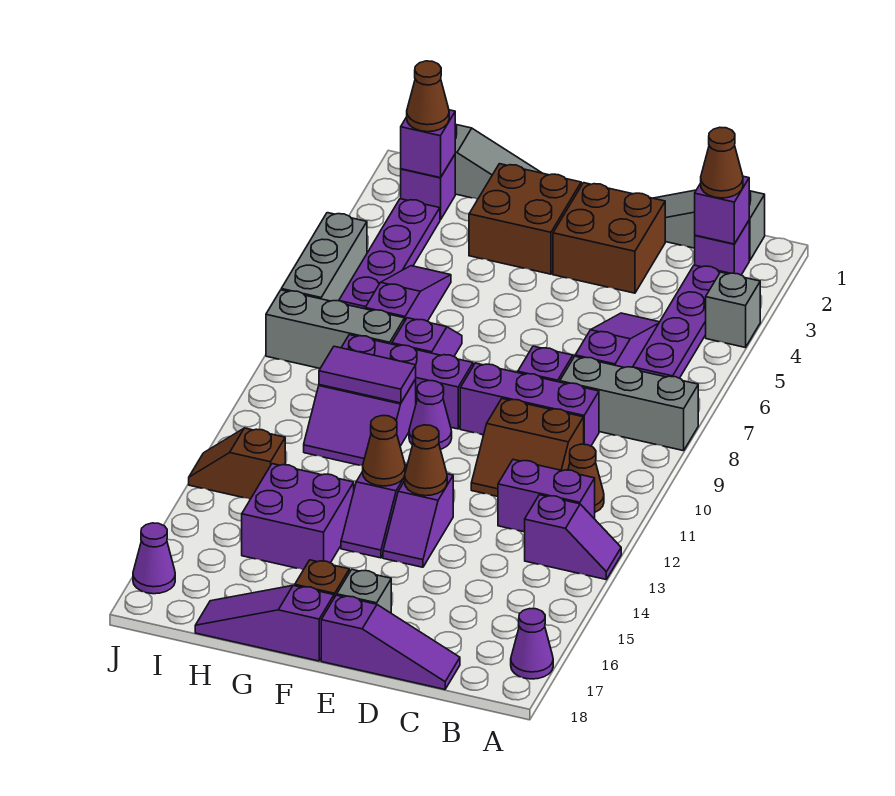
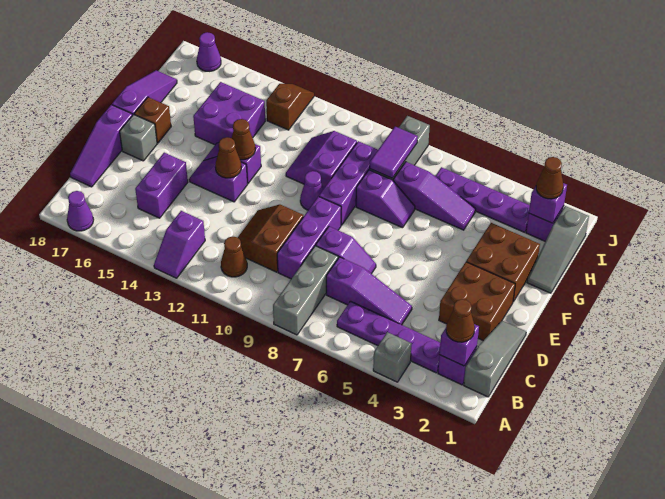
purple 1x2 brick [498,460,595,532] -> purple 1x2 brick moved to [135,153,188,218]
purple 1x2 tile [319,346,416,403] -> purple 1x2 tile moved to [370,127,418,178]
grey 1x3 brick [281,213,367,301] -> none

